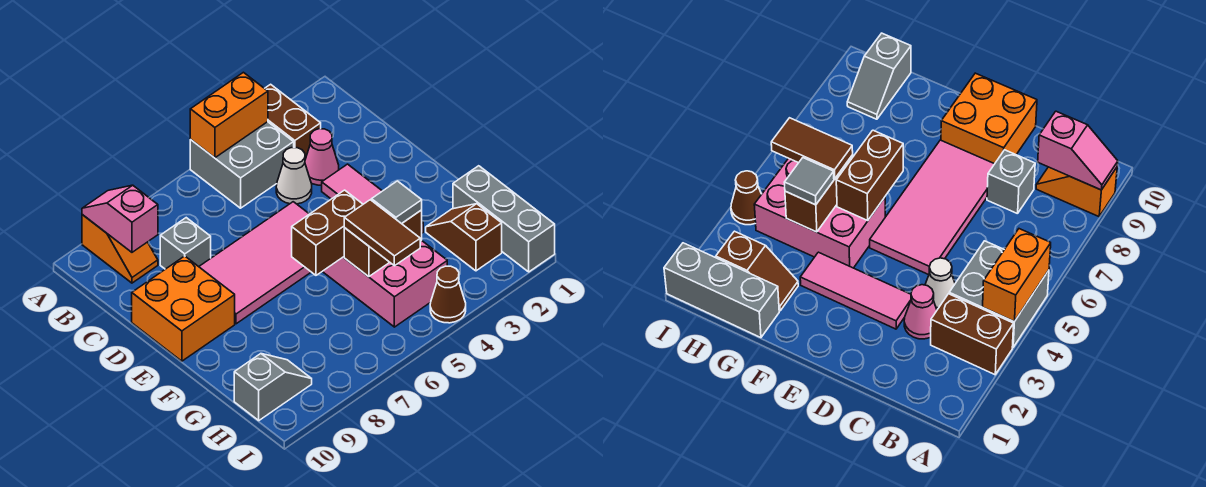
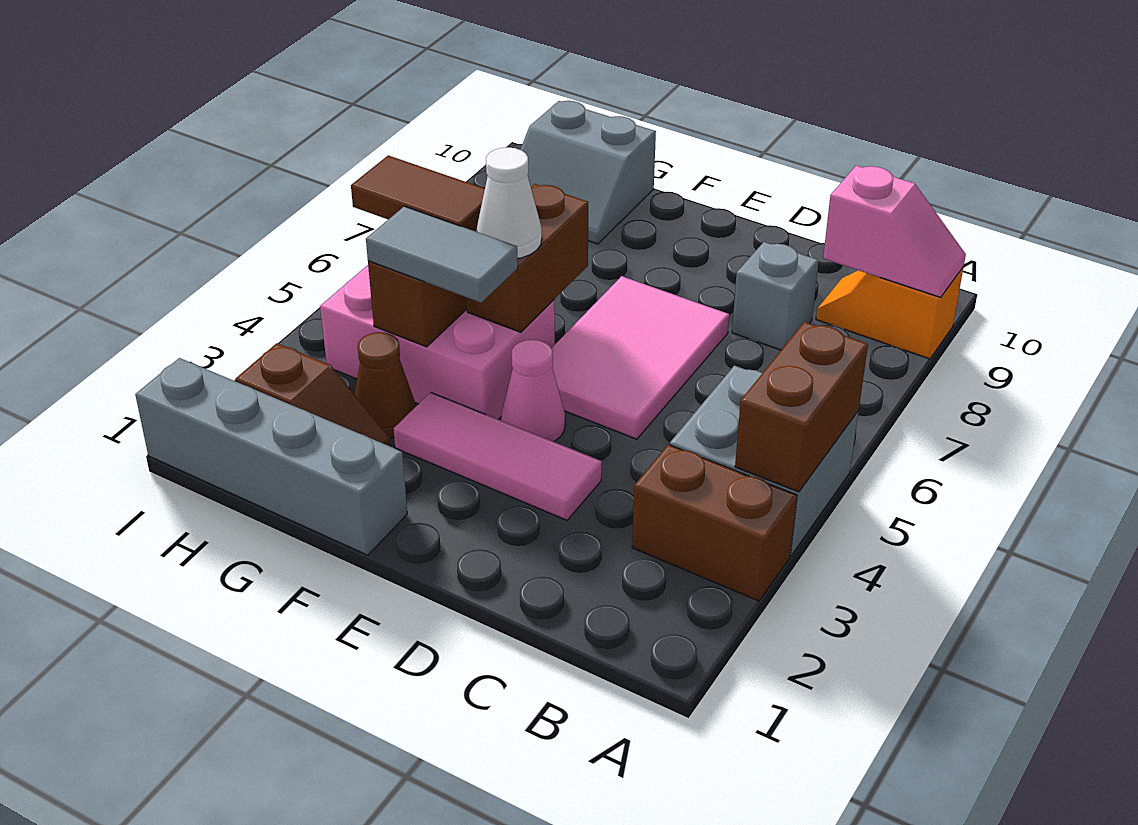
orange 1x2 brick [190,72,268,158] -> brown 1x2 brick [735,322,868,492]
pink 1x1 cone [305,129,339,185] -> pink 1x1 cone moved to [501,340,565,442]
white 1x1 cone [276,148,312,204] -> white 1x1 cone moved to [476,147,542,259]
pink 2x4 tile [199,202,311,324] -> pink 2x3 tile [552,276,729,439]
orange 2x2 brick [132,256,235,361] -> none
grey 1x3 brick [453,166,555,272] -> grey 1x4 brick [135,358,407,555]
grey 1x1 tile [372,181,422,224] -> grey 1x2 tile [366,206,518,303]
grey 1x2 slope [234,354,312,420] -> grey 2x2 slope [520,101,656,244]
brown 1x1 cone [430,266,466,323] -> brown 1x1 cone moved to [355,332,416,438]

